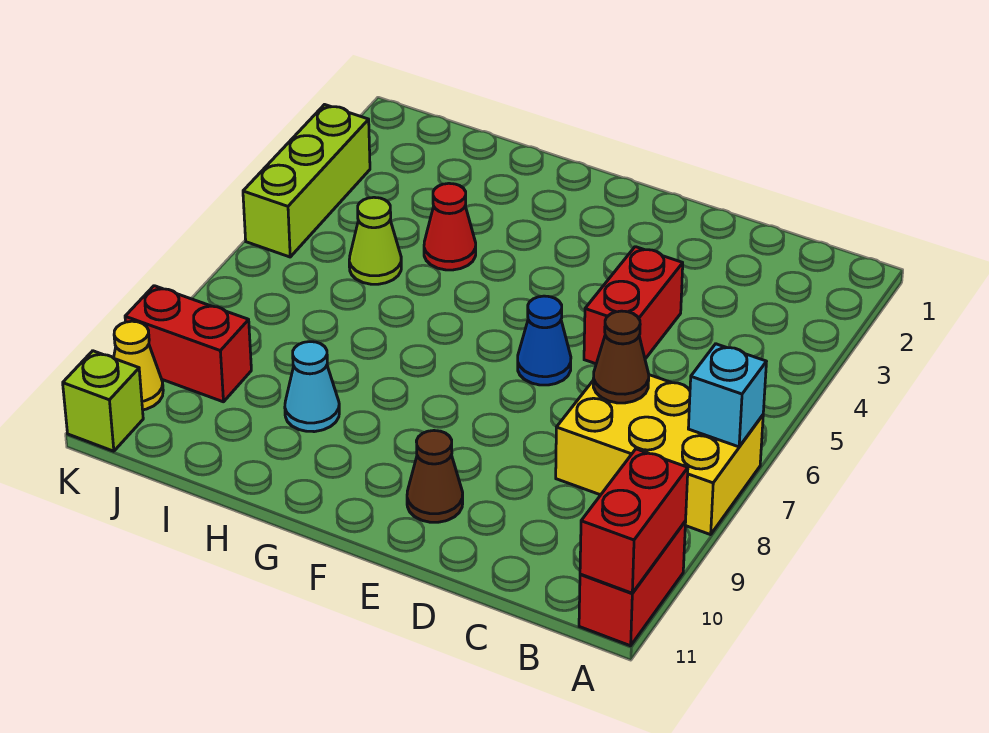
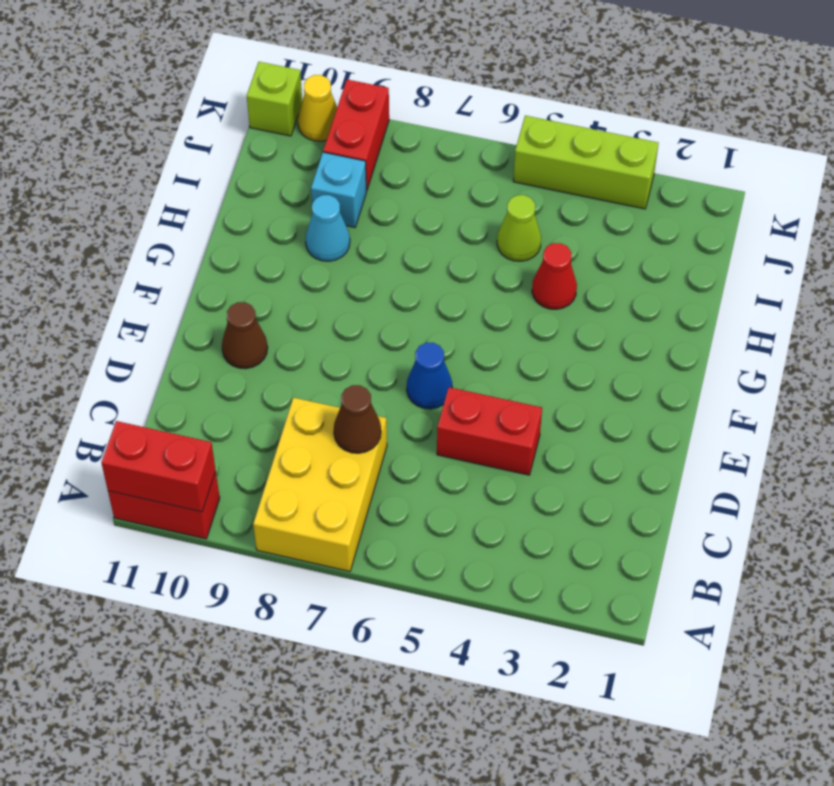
cyan 1x1 brick [688,344,766,447] -> cyan 1x1 brick moved to [311,152,367,227]

